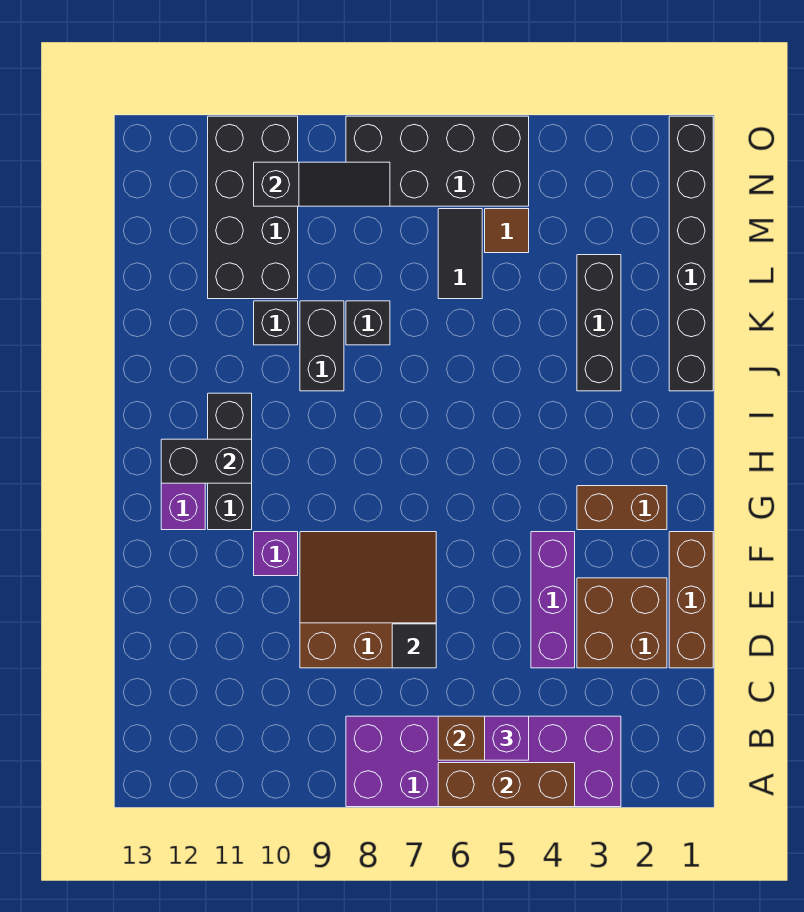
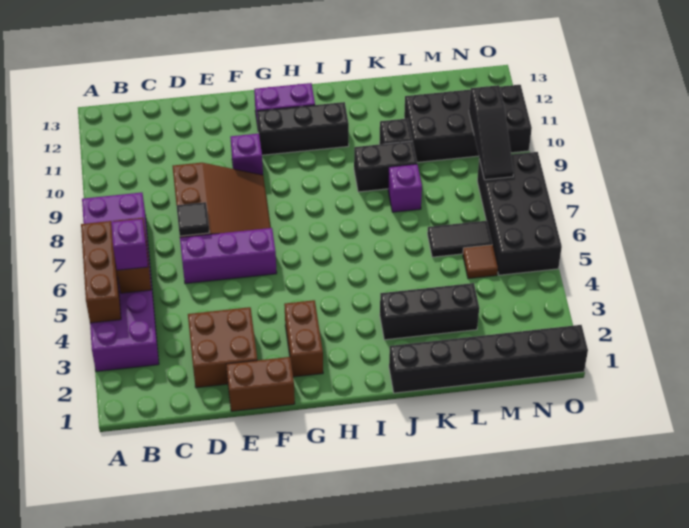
brown 1x3 brick [669,532,713,668] -> brown 1x2 brick [226,357,295,411]
purple 1x3 brick [531,532,575,668] -> purple 1x3 brick moved to [180,228,277,284]
black 1x2 brick [161,439,252,483] -> none
black 1x1 brick [346,301,390,345] -> purple 1x1 brick [388,164,422,212]

